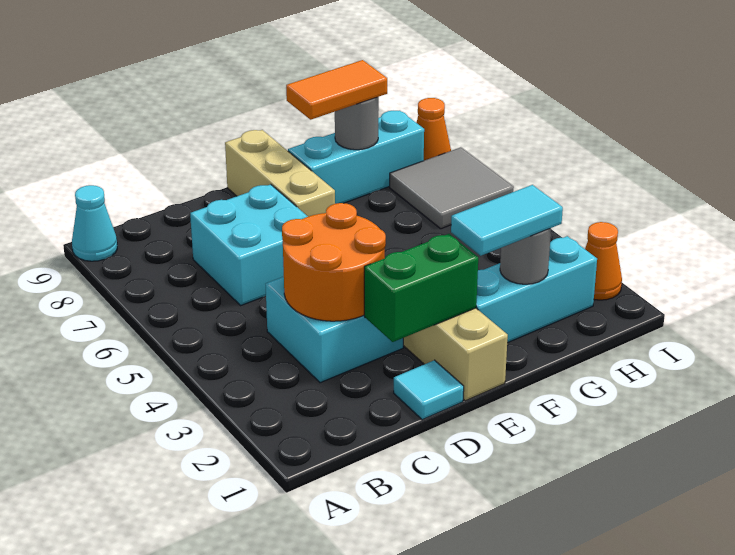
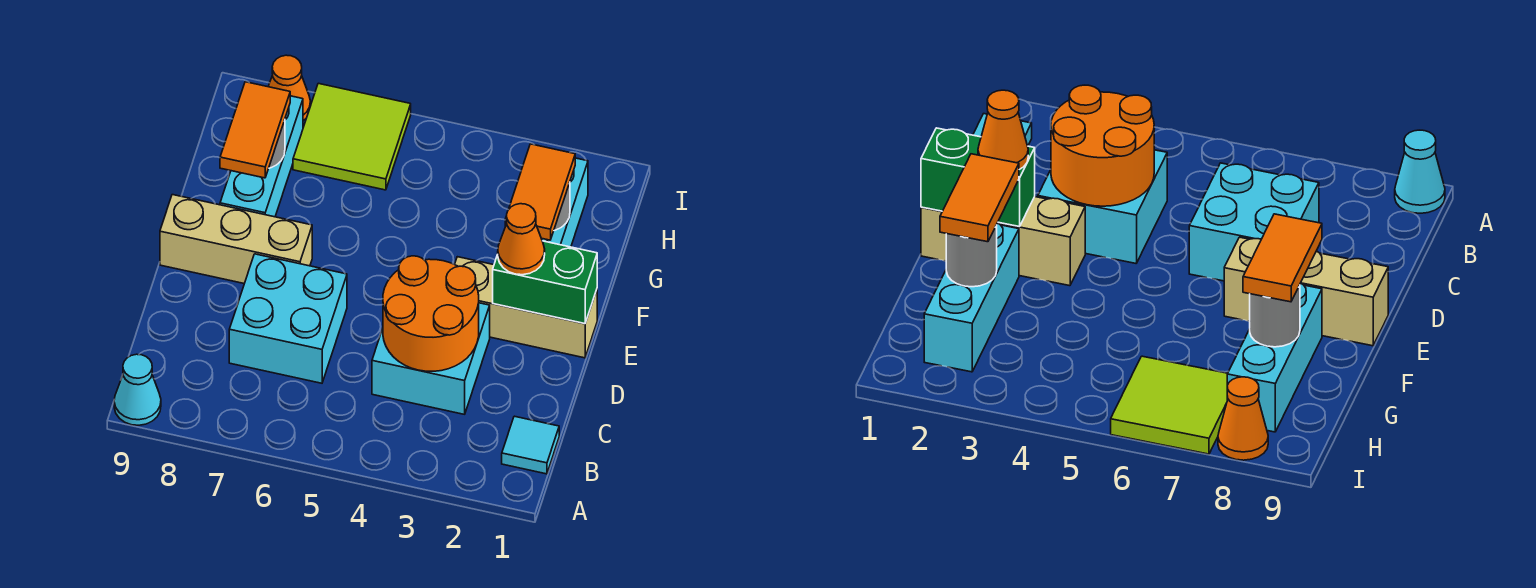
cyan 1x1 tile [394,360,464,420] -> cyan 1x1 tile moved to [502,416,559,474]
green 1x2 brick [364,234,478,342] -> green 1x2 brick turned to [493,241,597,324]
cyan 1x2 tile [451,185,563,256] -> orange 1x2 tile [505,144,575,240]
grey 2x2 tile [390,147,514,229] -> lime 2x2 tile [293,83,411,190]
orange 1x1 cone [585,222,622,300] -> orange 1x1 cone moved to [498,204,545,275]

